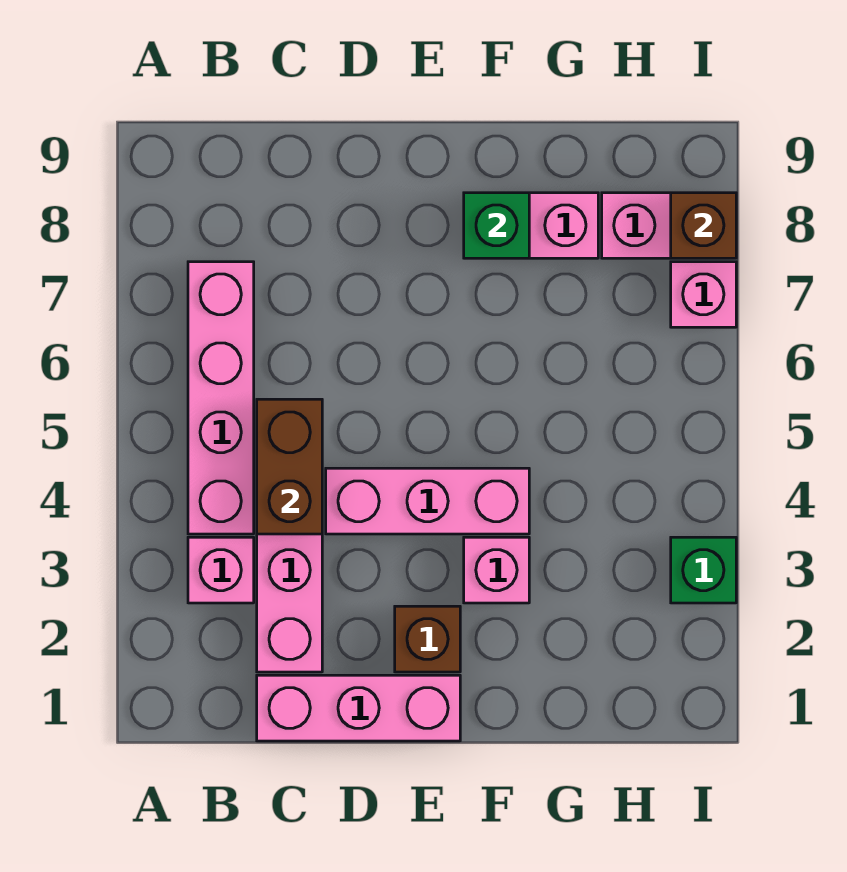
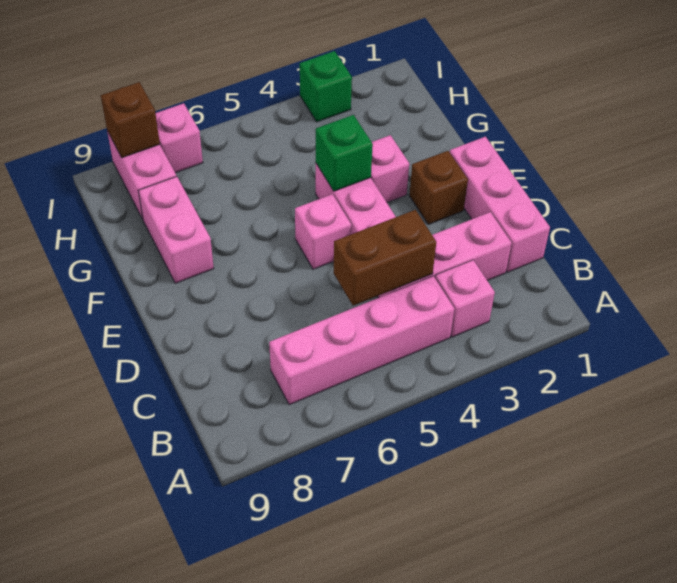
none -> pink 1x1 brick [295,194,351,269]
green 1x1 brick [464,193,529,258] -> green 1x1 brick moved to [316,115,373,191]

